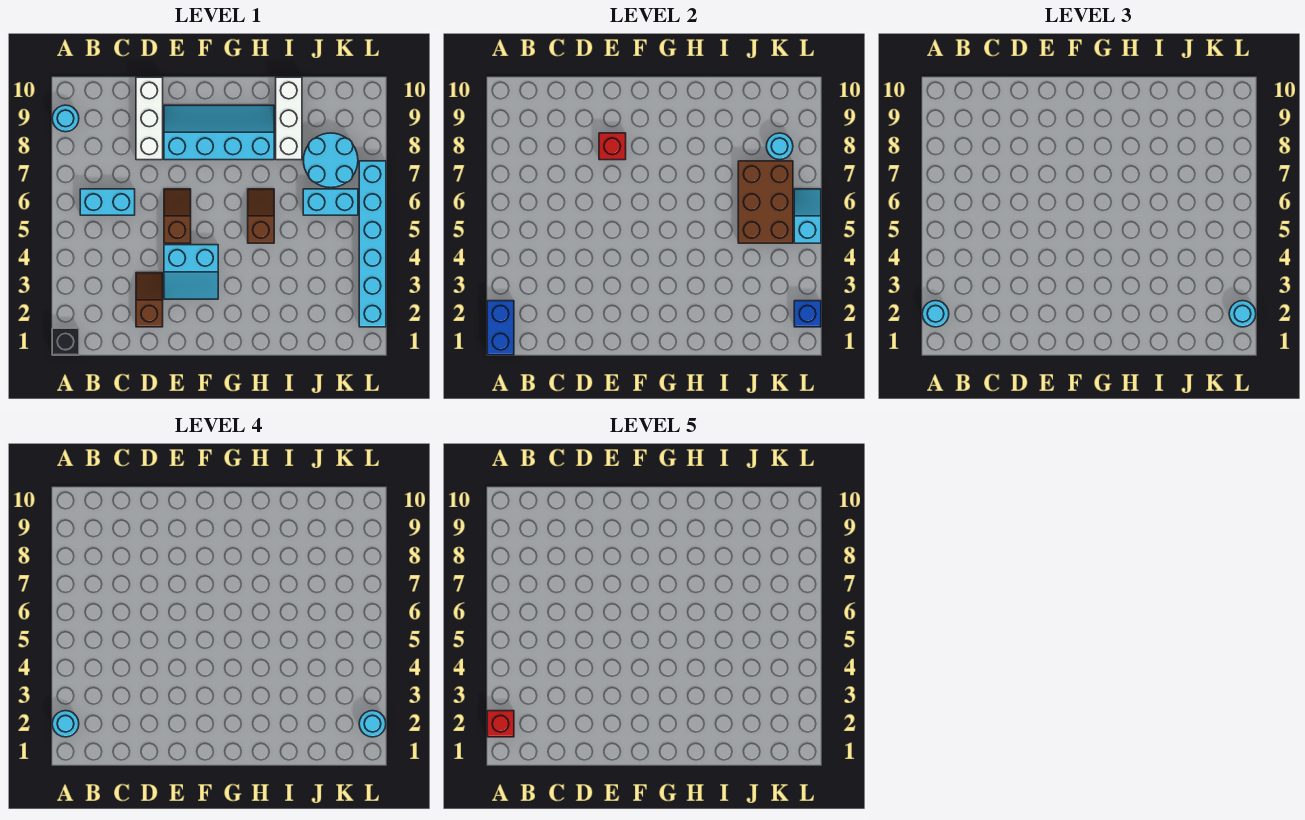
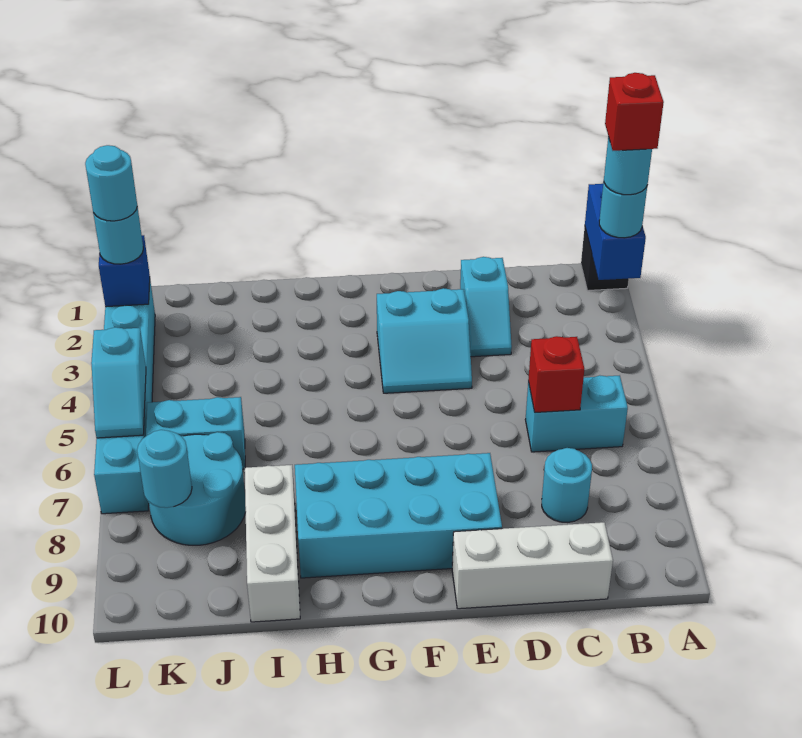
cyan 1x1 round brick [52,105,79,132] -> cyan 1x1 round brick moved to [542,448,592,522]
brown 1x2 slope [136,273,163,327] -> cyan 1x2 slope [460,257,512,357]
white 1x3 brick [136,77,163,160] -> white 1x3 brick turned to [452,522,613,609]
cyan 2x2 slope [164,245,218,299] -> cyan 2x2 slope turned to [377,288,472,393]
brown 1x2 slope [164,189,191,243] -> none
cyan 2x4 slope [164,105,274,160] -> cyan 2x4 brick [295,453,502,578]
red 1x1 brick [599,133,626,160] -> red 1x1 brick moved to [528,336,584,412]
brown 1x2 slope [248,189,274,243] -> none
brown 2x3 brick [738,161,793,243] -> none

